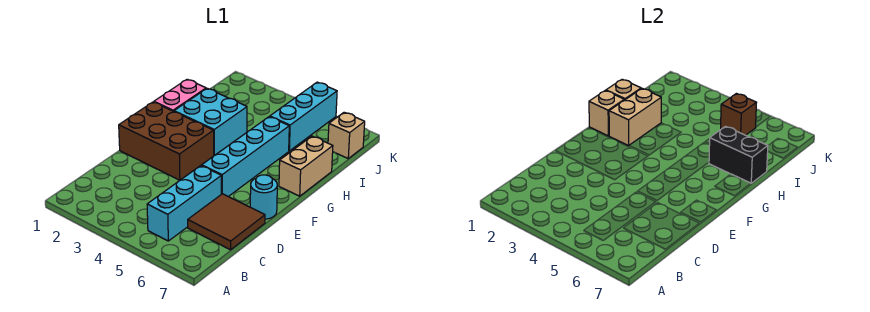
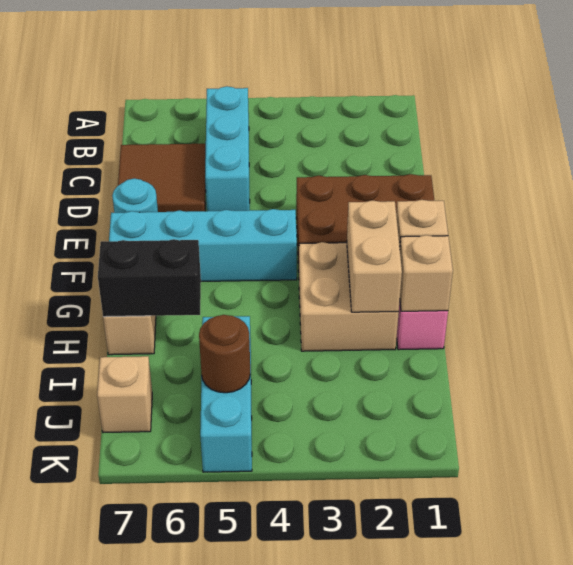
cyan 1x4 brick [202,117,289,197] -> cyan 1x4 brick turned to [109,209,297,281]
cyan 2x2 brick [174,88,247,155] -> tan 2x2 brick [299,242,399,351]
brown 1x1 brick [721,94,756,135] -> brown 1x1 round brick [199,315,250,393]

